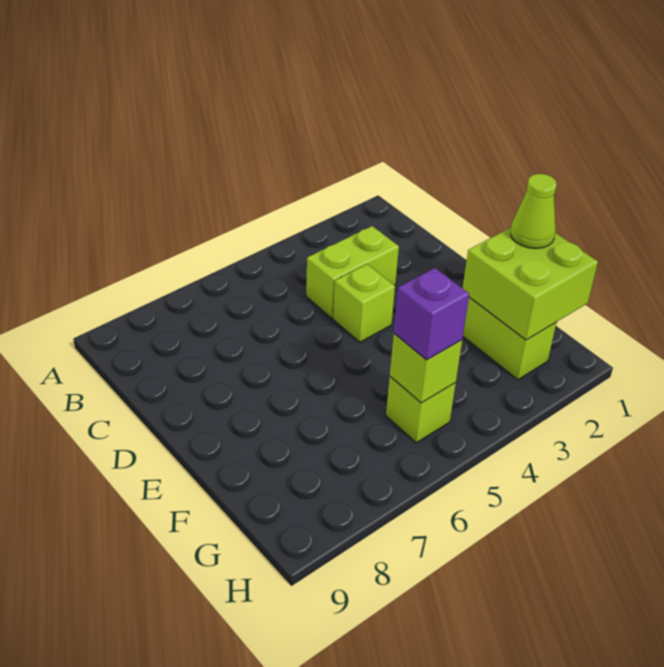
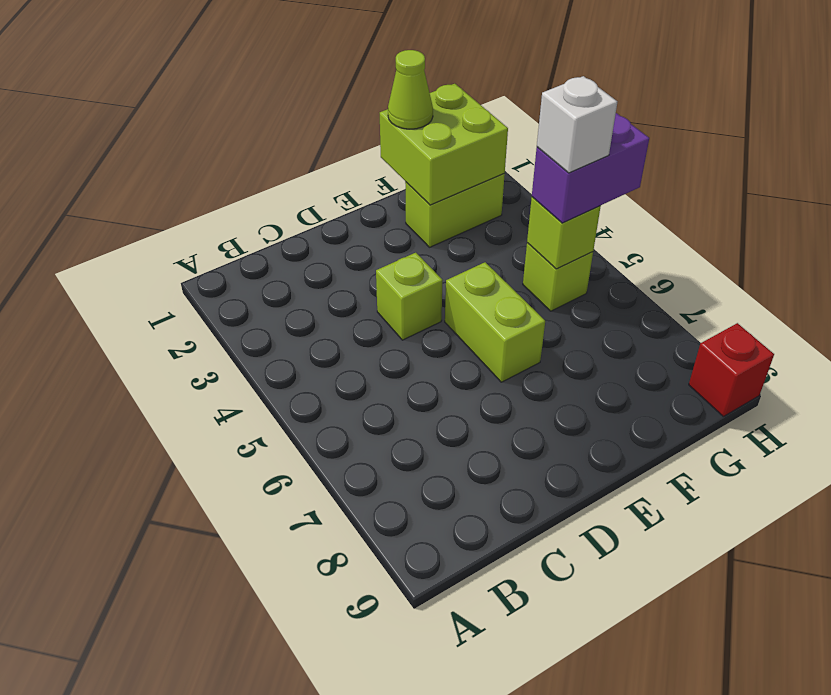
lime 1x2 brick [306,226,399,318] -> lime 1x2 brick moved to [445,262,545,382]
purple 1x1 brick [394,268,469,360] -> purple 1x2 brick [532,113,649,223]
none -> white 1x1 brick [537,76,617,173]
none -> red 1x1 brick [689,323,774,417]

